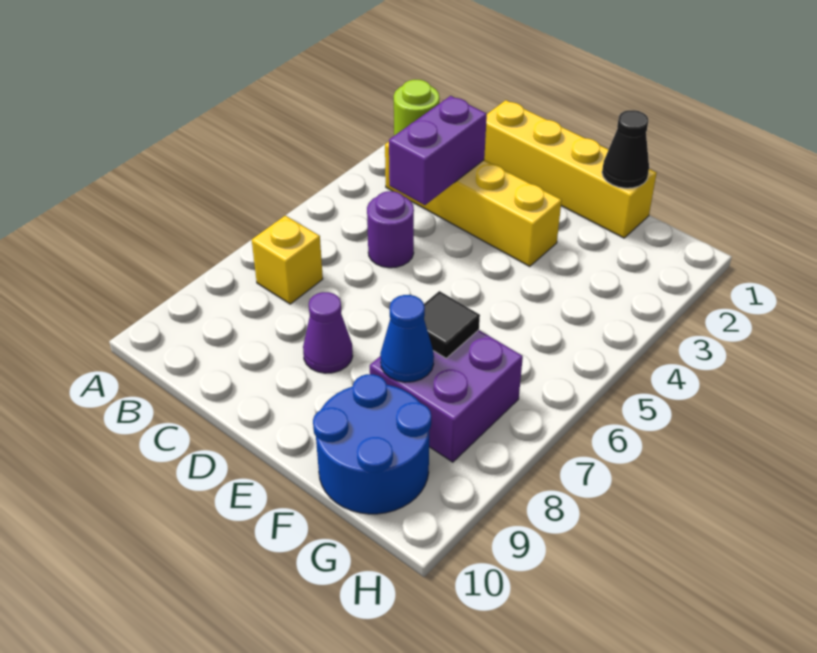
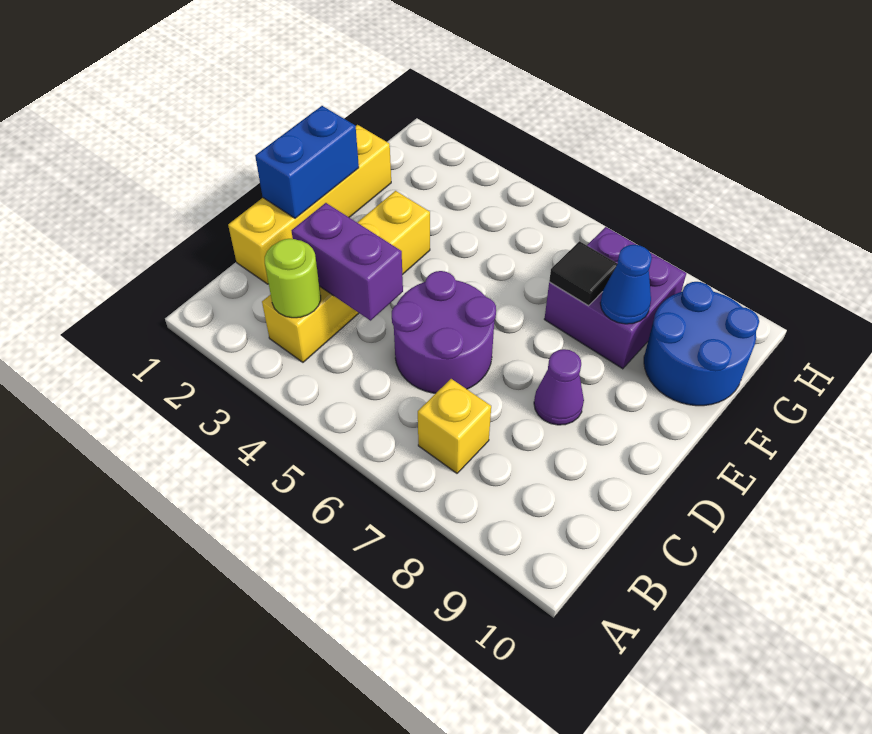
purple 1x1 round brick [367,191,414,268] -> purple 2x2 round brick [392,271,496,393]
none -> blue 1x2 brick [255,106,359,218]
black 1x1 cone [602,110,649,188] -> none

